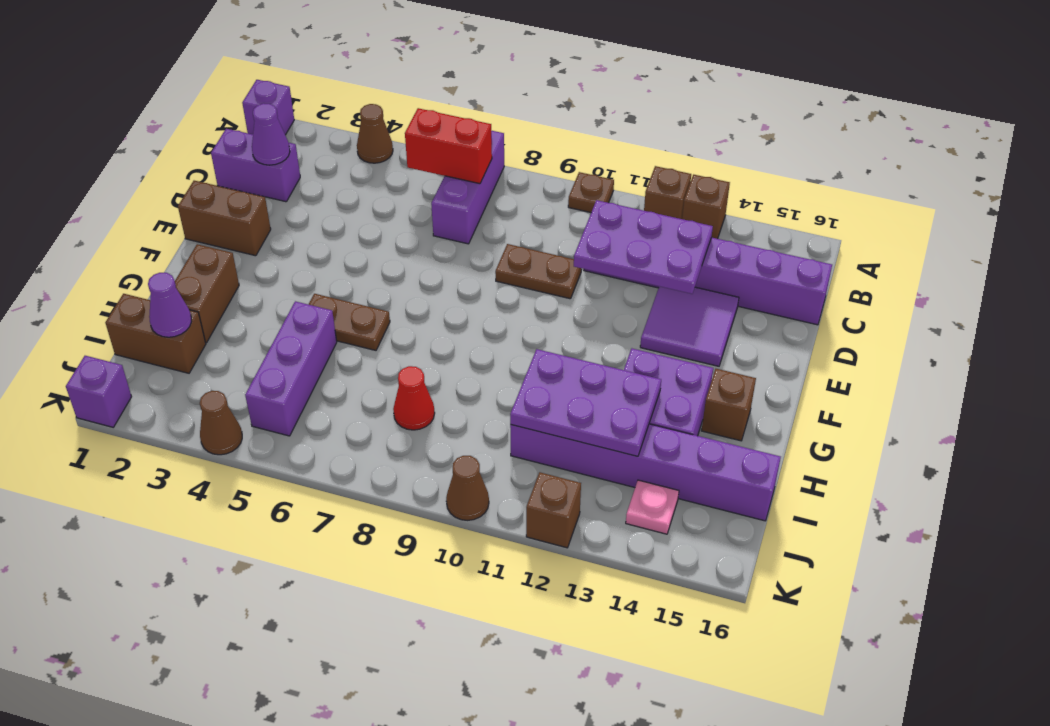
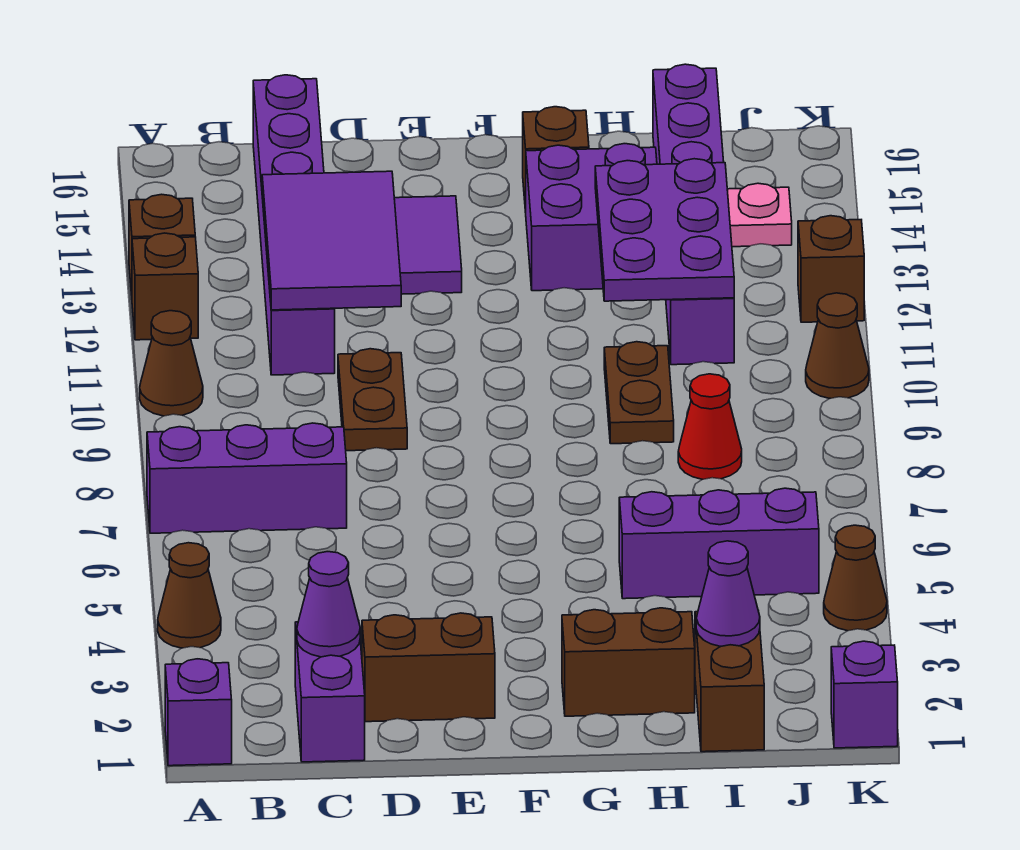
brown 1x1 plate [568,172,614,213] -> brown 1x1 cone [140,311,203,416]
red 1x2 brick [405,108,492,184] -> none
purple 2x3 plate [574,200,713,294] -> purple 2x3 tile [262,171,401,310]
brown 1x2 brick [178,181,271,256] -> brown 1x2 brick turned to [362,613,495,722]
brown 1x2 plate [308,294,390,350] -> brown 1x2 plate moved to [604,342,674,444]

